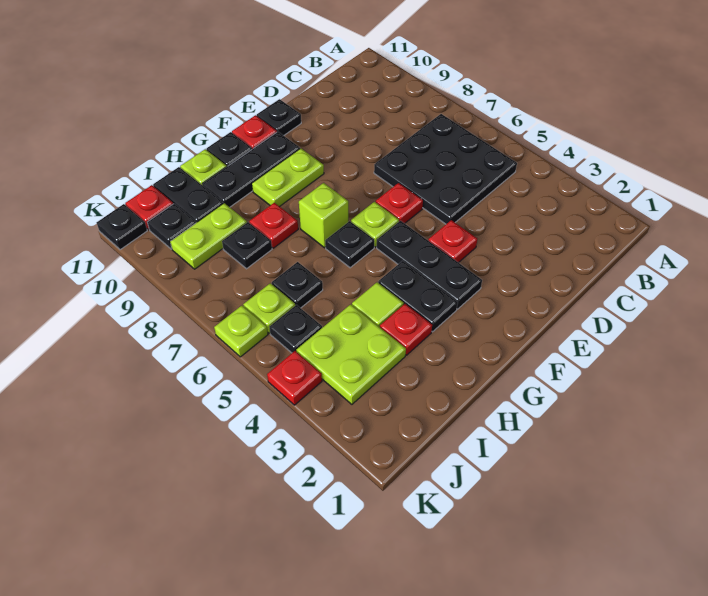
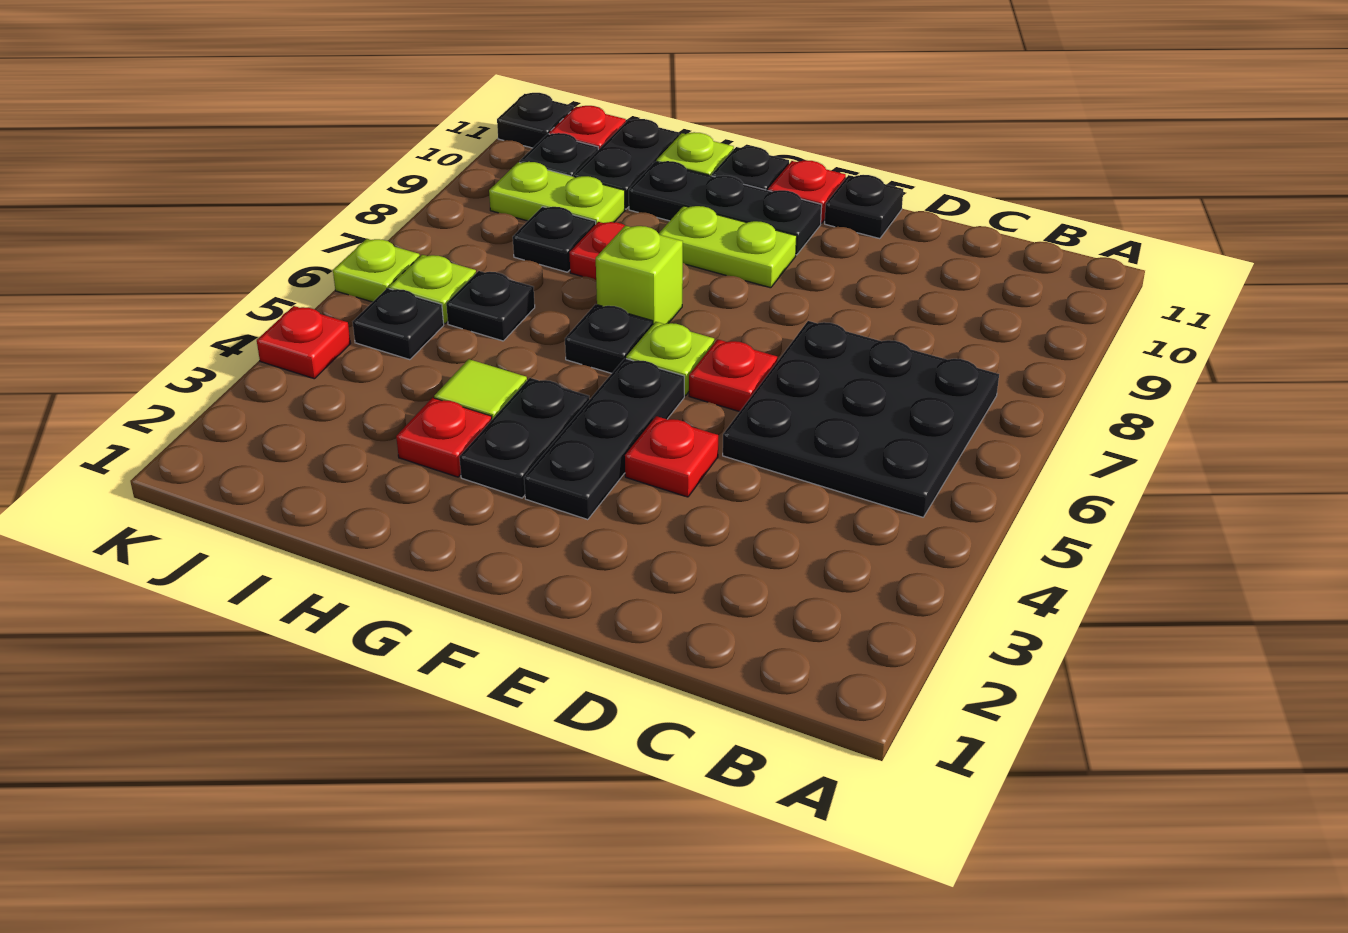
lime 2x2 plate [296,304,406,404] -> none

